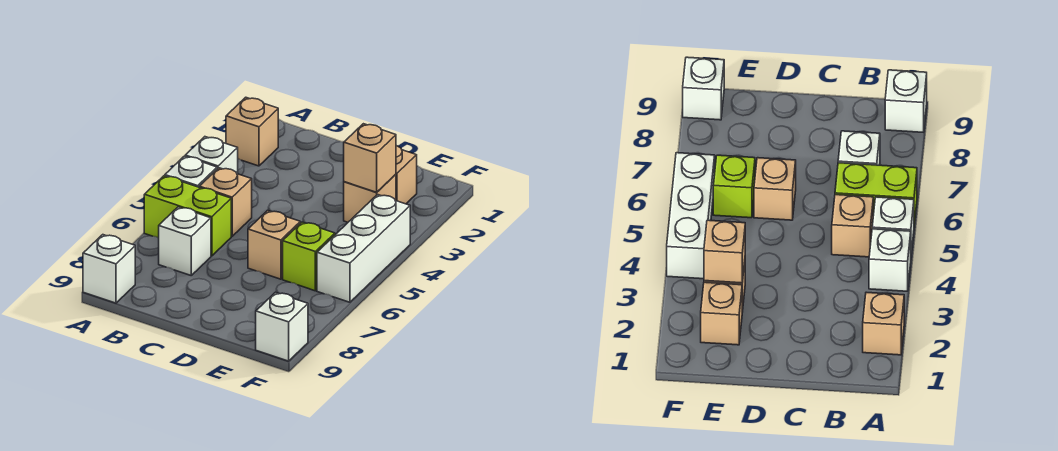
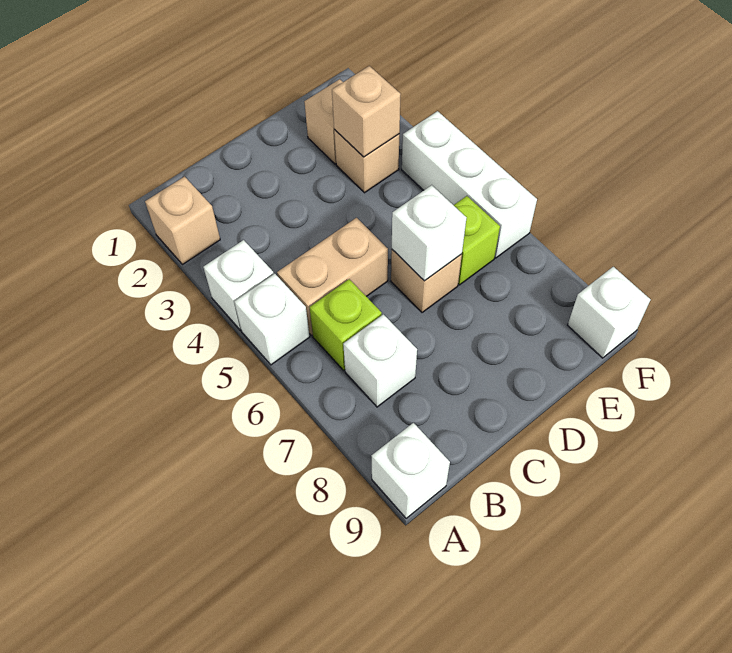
lime 1x2 brick [144,176,231,256] -> lime 1x1 brick [310,279,382,370]
tan 1x1 brick [199,168,252,236] -> tan 1x2 brick [277,218,388,335]
none -> white 1x1 brick [392,185,467,281]

